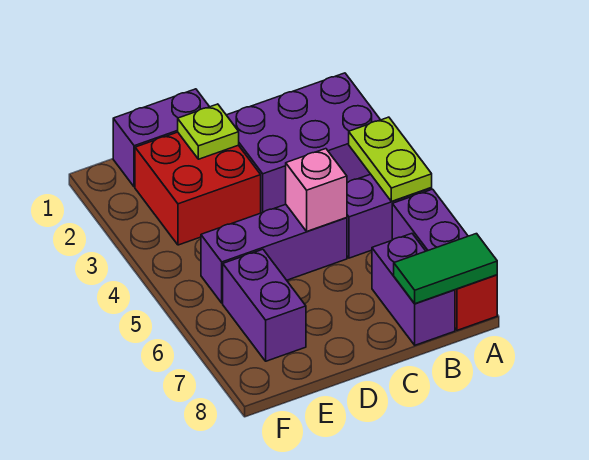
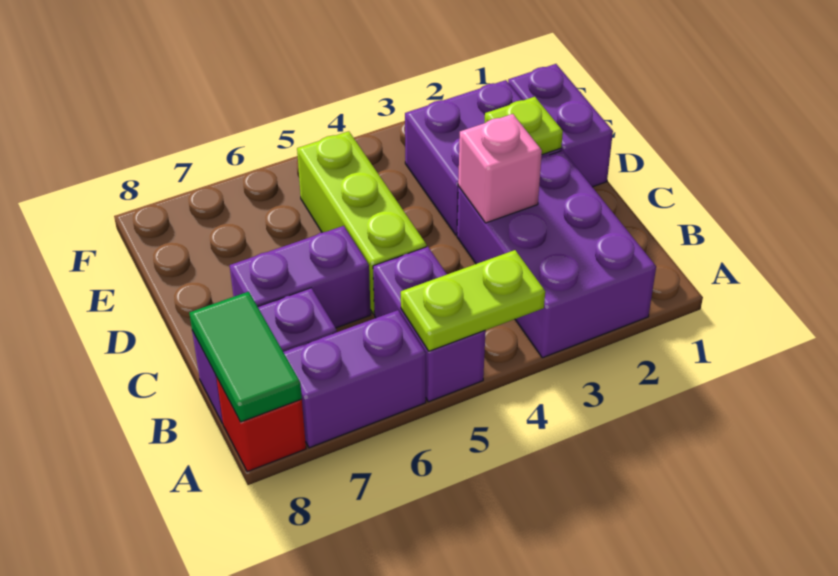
purple 1x3 brick [201,204,347,303] -> lime 1x3 brick [297,131,427,314]
pink 1x1 brick [286,149,347,231] -> pink 1x1 brick moved to [458,114,542,223]
red 2x2 brick [135,132,261,245] -> purple 2x2 brick [405,80,561,235]
purple 1x2 brick [223,249,306,361] -> purple 1x2 brick moved to [230,226,371,328]

